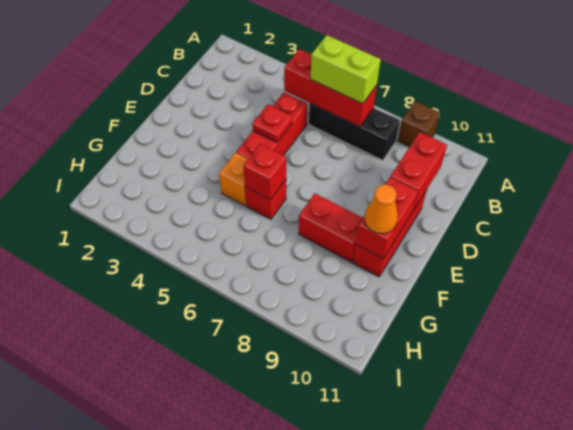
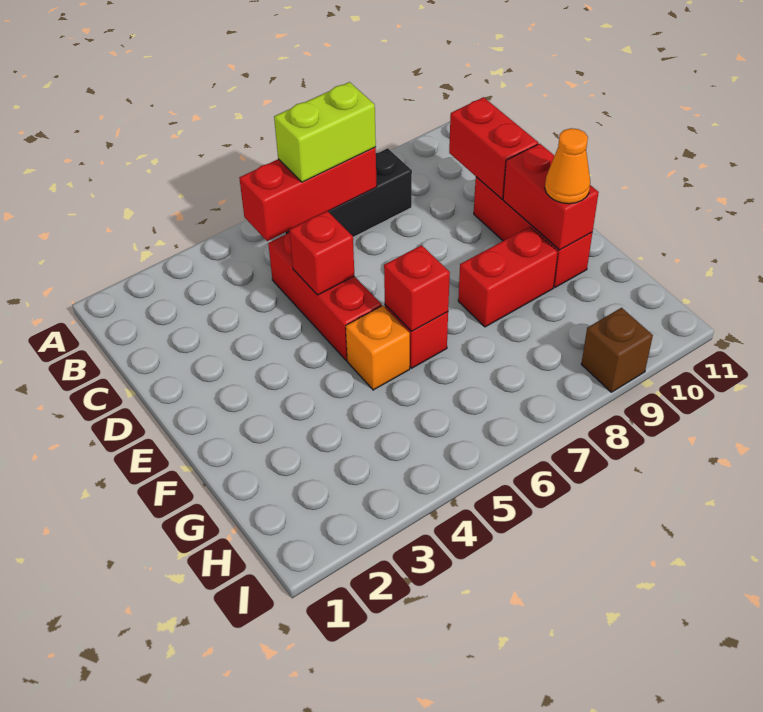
brown 1x1 brick [398,101,440,147] -> brown 1x1 brick moved to [581,308,653,392]
red 1x1 plate [252,104,292,142] -> red 1x1 brick [290,211,354,295]

